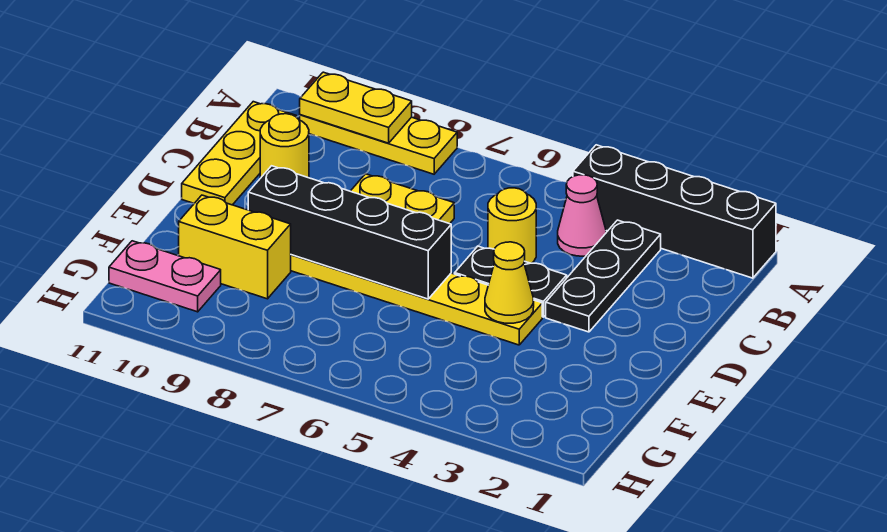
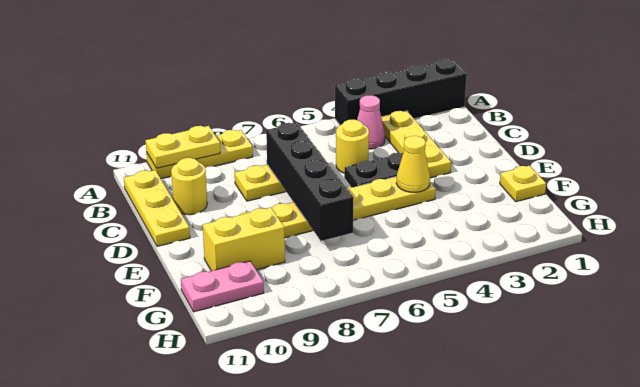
black 1x3 plate [546,220,661,332] -> yellow 1x3 plate [381,111,451,178]
black 1x4 brick [248,166,451,299] -> black 1x4 brick turned to [266,123,354,241]
none -> yellow 1x1 plate [500,165,546,202]

